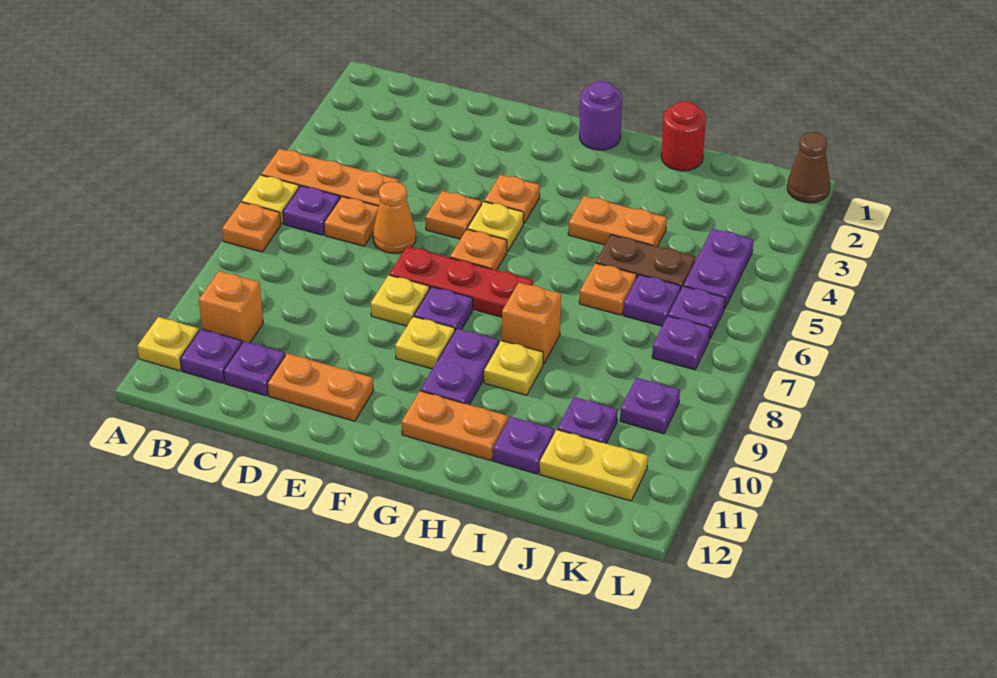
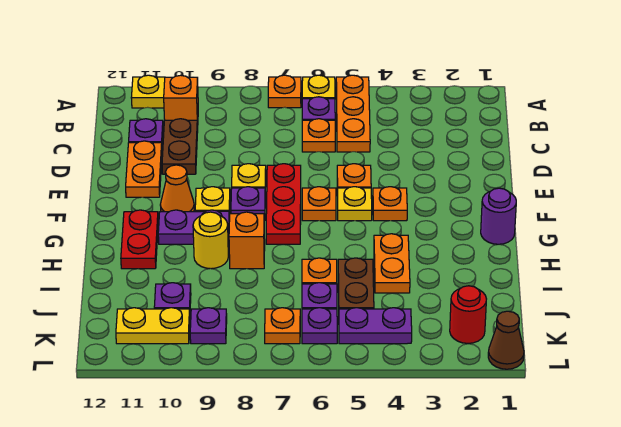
purple 1x1 plate [180,329,242,383] -> none
none -> brown 1x2 plate [162,119,198,174]
orange 1x1 cone [373,182,416,253] -> orange 1x1 cone moved to [160,165,194,212]
orange 1x2 plate [401,391,508,461] -> red 1x2 plate [121,210,158,269]
yellow 1x1 plate [484,341,543,395] -> yellow 1x1 round brick [193,212,228,269]
red 1x1 round brick [661,101,706,171] -> red 1x1 round brick moved to [450,286,486,343]
purple 1x1 plate [493,417,554,474] -> none
yellow 1x2 plate [540,430,648,501] -> yellow 1x2 plate turned to [116,308,190,344]
purple 1x1 plate [652,316,710,370] -> orange 1x1 plate [265,308,300,344]

